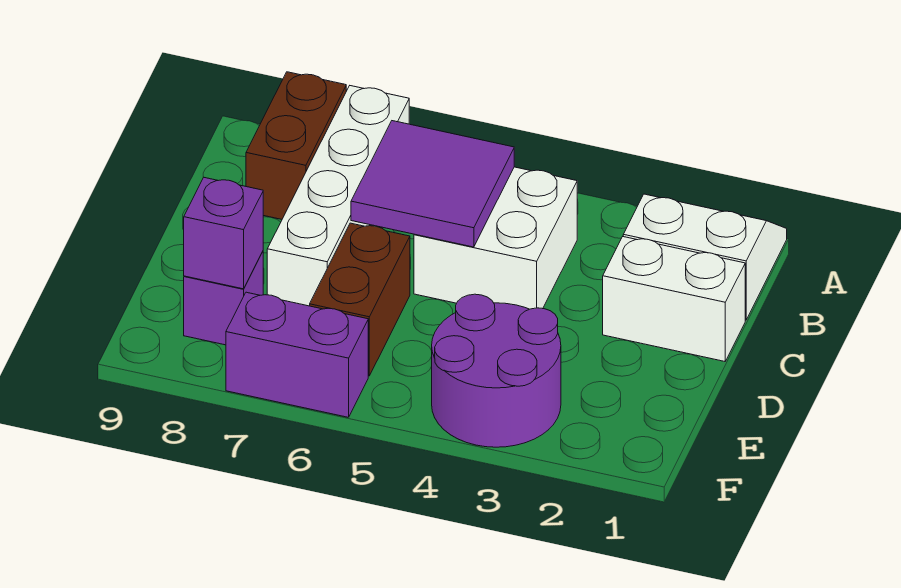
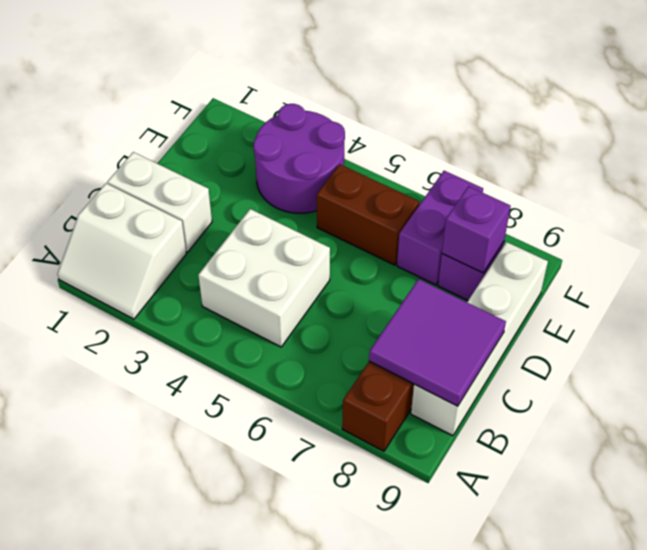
white 1x4 brick [267,86,409,306] -> white 1x4 brick moved to [411,242,548,436]
purple 2x2 tile [351,121,514,247] -> purple 2x2 tile moved to [369,279,506,406]
brown 1x2 brick [310,223,410,376] -> brown 1x2 brick turned to [317,164,419,265]
purple 1x2 brick [226,292,368,417] -> purple 1x2 brick turned to [397,171,483,285]

